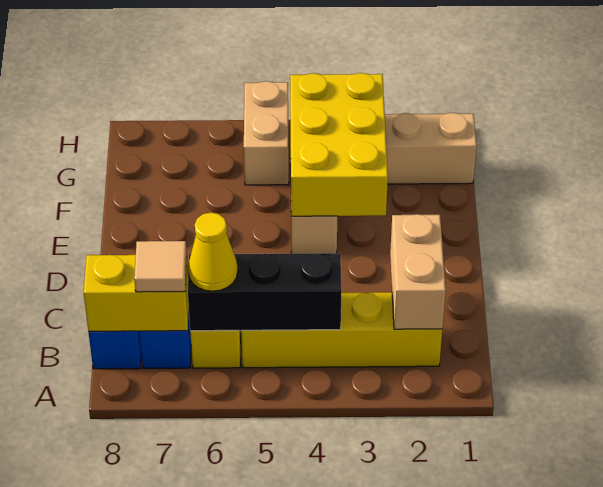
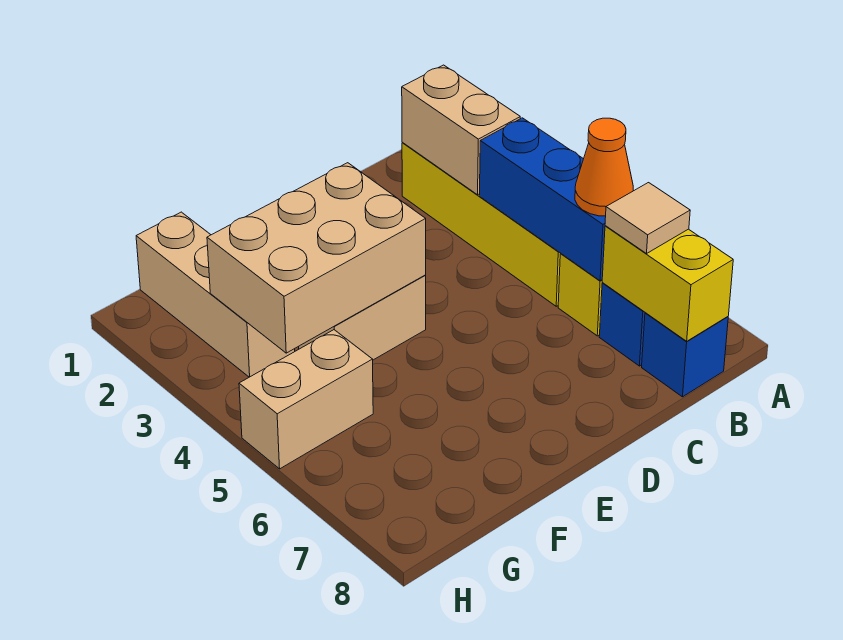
tan 1x2 brick [390,214,446,329] -> tan 1x2 brick turned to [402,65,520,195]
black 1x3 brick [188,253,342,331] -> blue 1x3 brick [479,118,606,281]
yellow 1x1 cone [188,213,238,291] -> orange 1x1 cone [575,118,633,216]
yellow 2x3 brick [290,73,388,216] -> tan 2x3 brick [207,163,426,353]

